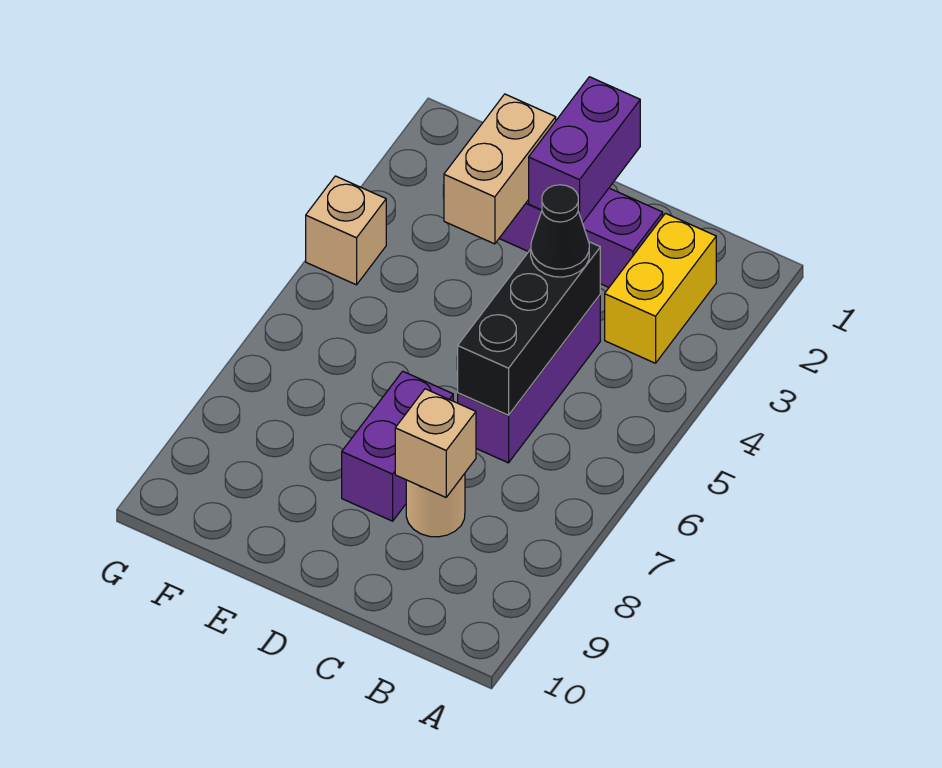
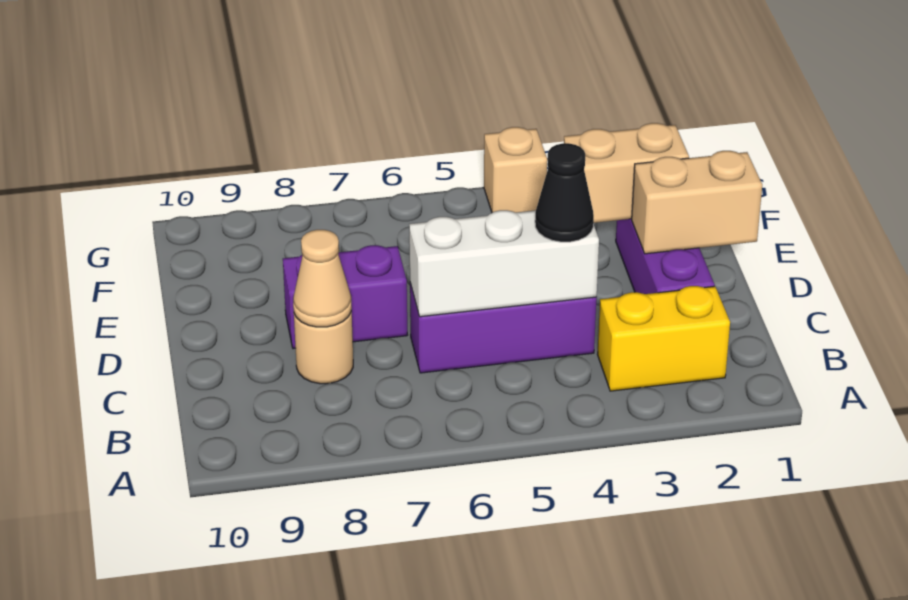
black 1x3 brick [458,242,600,415] -> white 1x3 brick [409,210,599,317]
tan 1x1 brick [395,389,476,497] -> tan 1x1 cone [293,230,351,327]
purple 1x2 brick [529,77,640,223] -> tan 1x2 brick [632,151,762,254]

